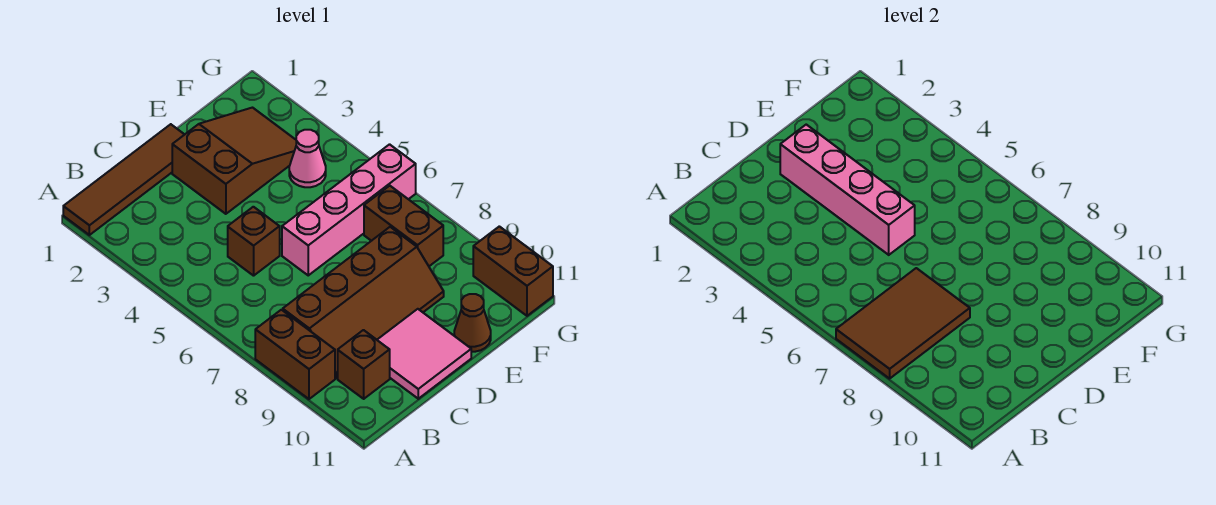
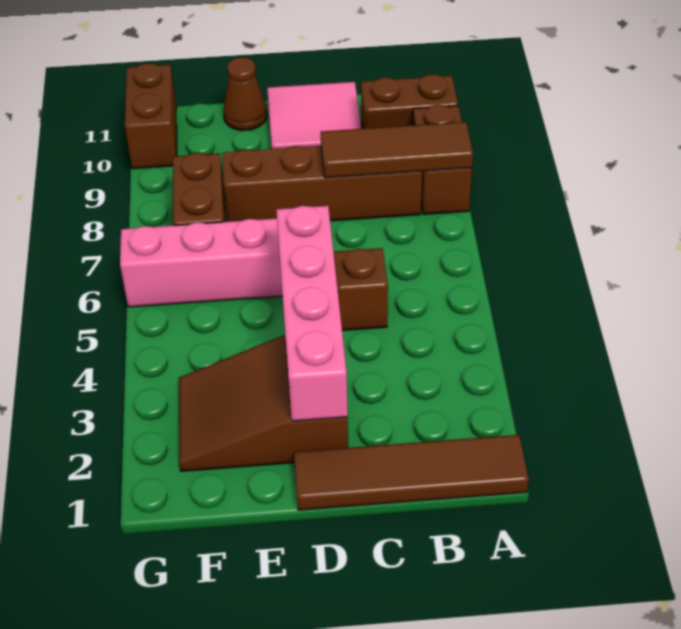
brown 2x3 tile [836,268,970,379] -> brown 1x3 tile [321,122,473,178]
brown 1x1 brick [338,330,390,399] -> brown 1x2 brick [361,74,458,129]
pink 1x1 cone [289,130,326,187] -> none

